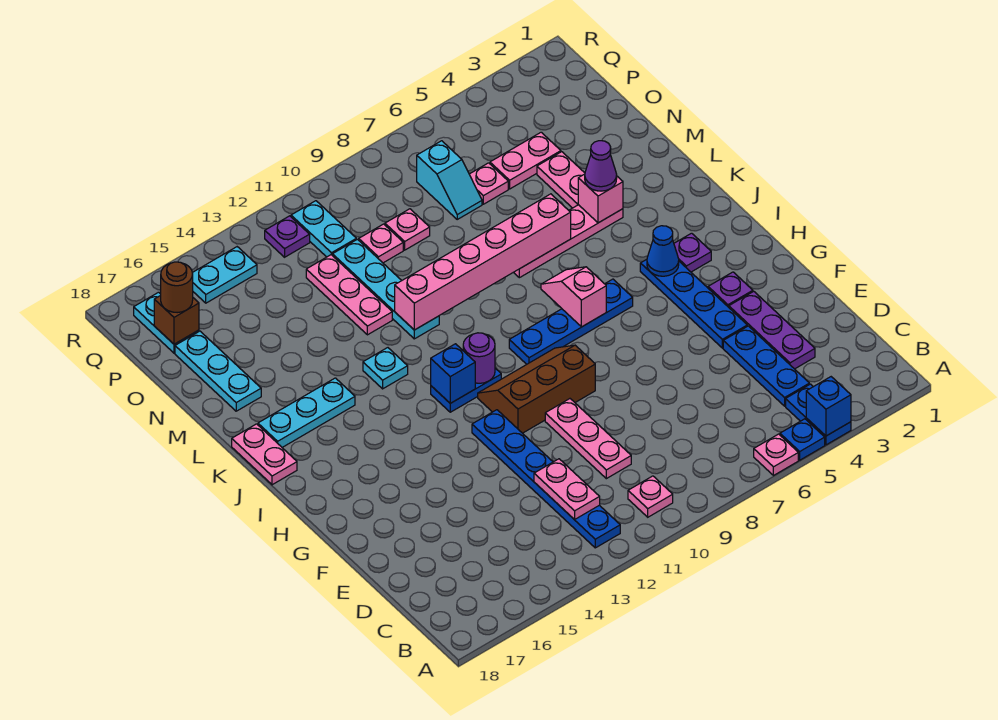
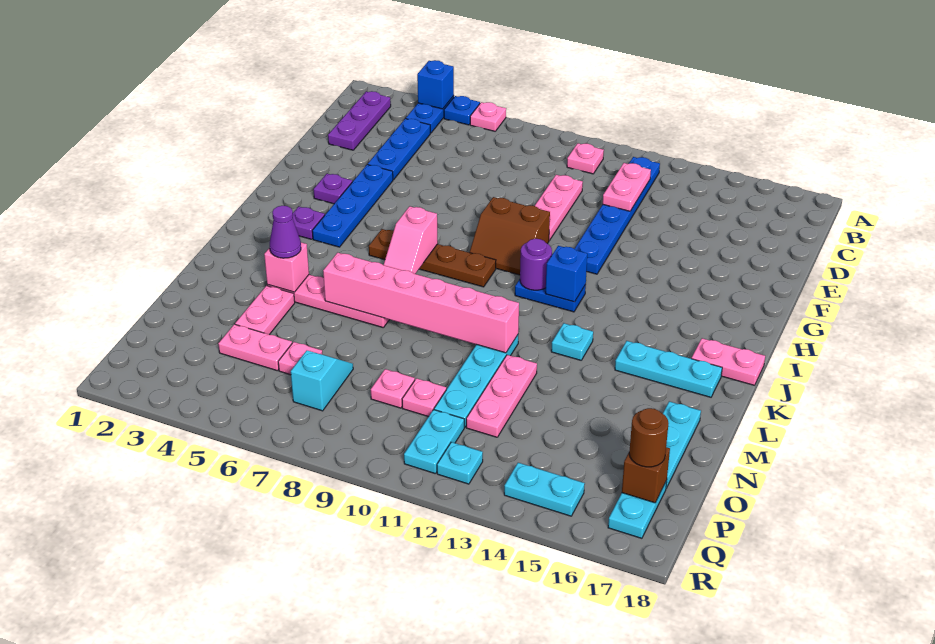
purple 1x3 plate [729,291,815,369] -> purple 1x3 plate moved to [328,91,391,150]
brown 2x3 slope [478,345,595,433] -> brown 2x2 slope [469,197,550,275]
blue 1x1 cone [647,226,679,276] -> none
blue 1x4 plate [509,279,633,364] -> brown 1x4 plate [369,229,496,287]
pink 1x2 plate [232,424,297,485] -> pink 1x2 plate turned to [692,338,765,385]
purple 1x1 plate [265,216,310,257] -> cyan 1x1 plate [437,442,483,484]

